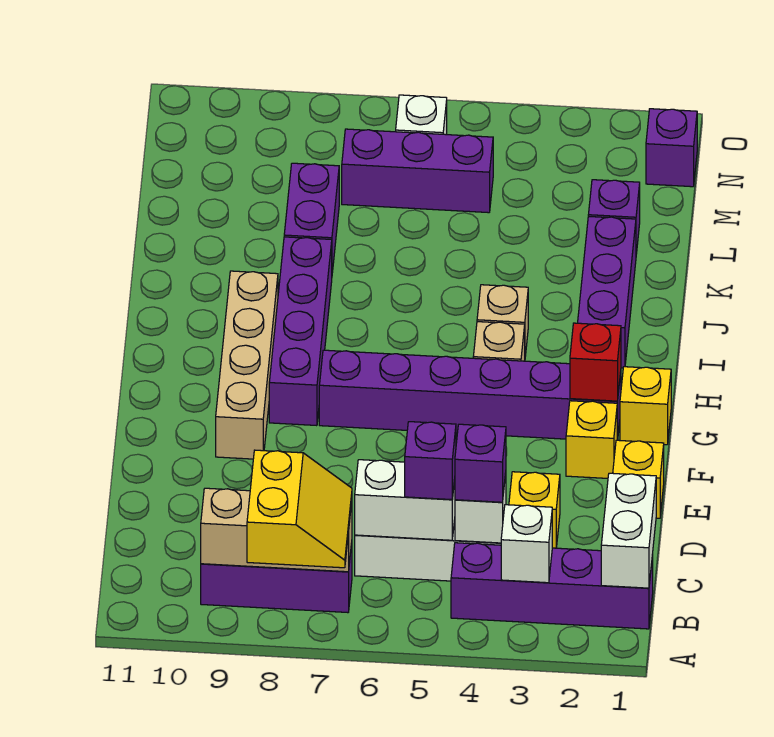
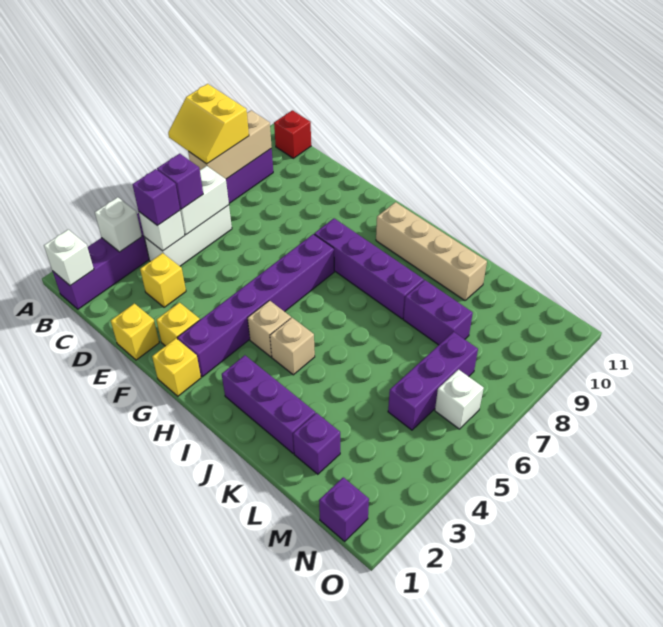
white 1x2 brick [601,473,656,588] -> white 1x1 brick [44,230,94,286]
tan 1x4 brick [216,271,278,459] -> tan 1x4 brick moved to [376,202,487,300]
red 1x1 brick [570,323,621,401] -> red 1x1 brick moved to [274,110,311,158]

